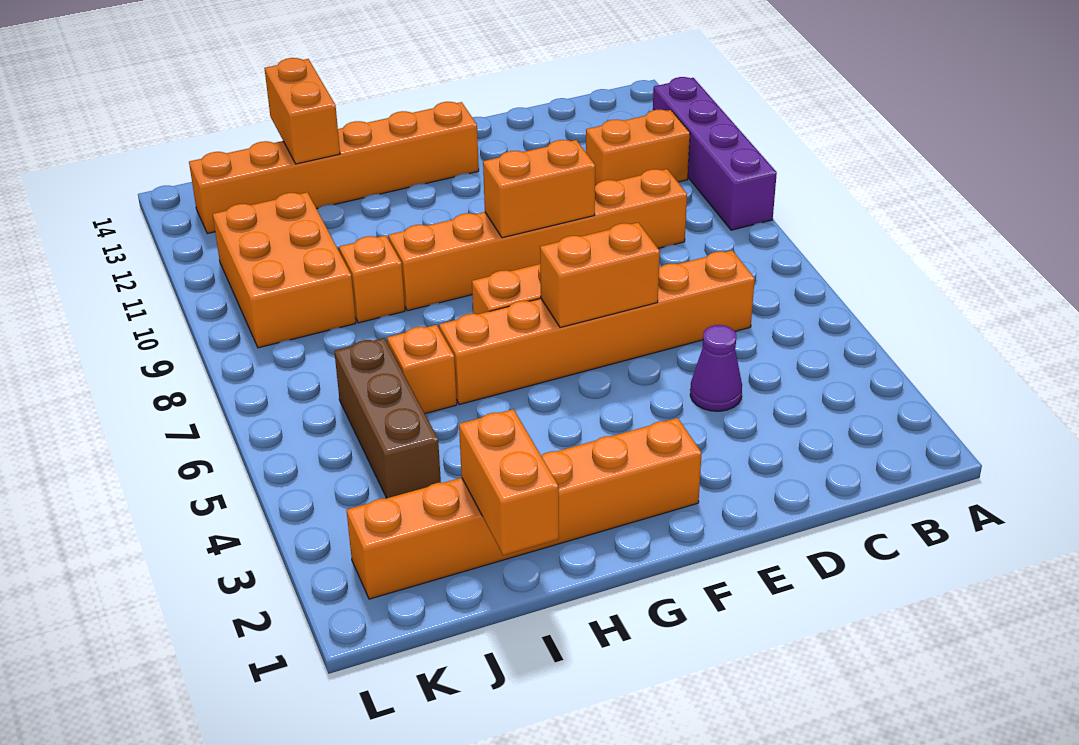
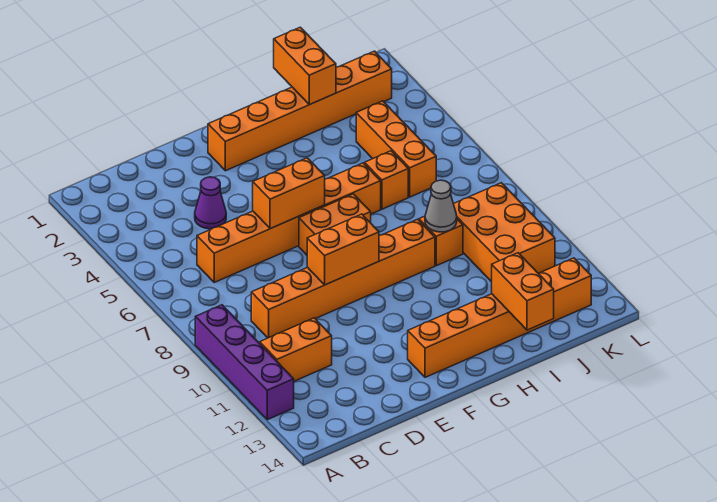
none -> grey 1x1 cone [425,180,457,232]
brown 1x3 brick [334,338,441,498] -> orange 1x3 brick [356,101,436,197]

